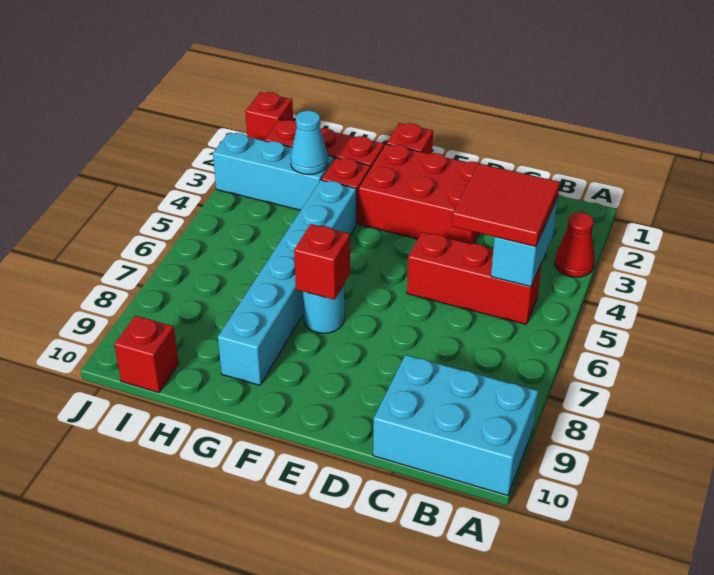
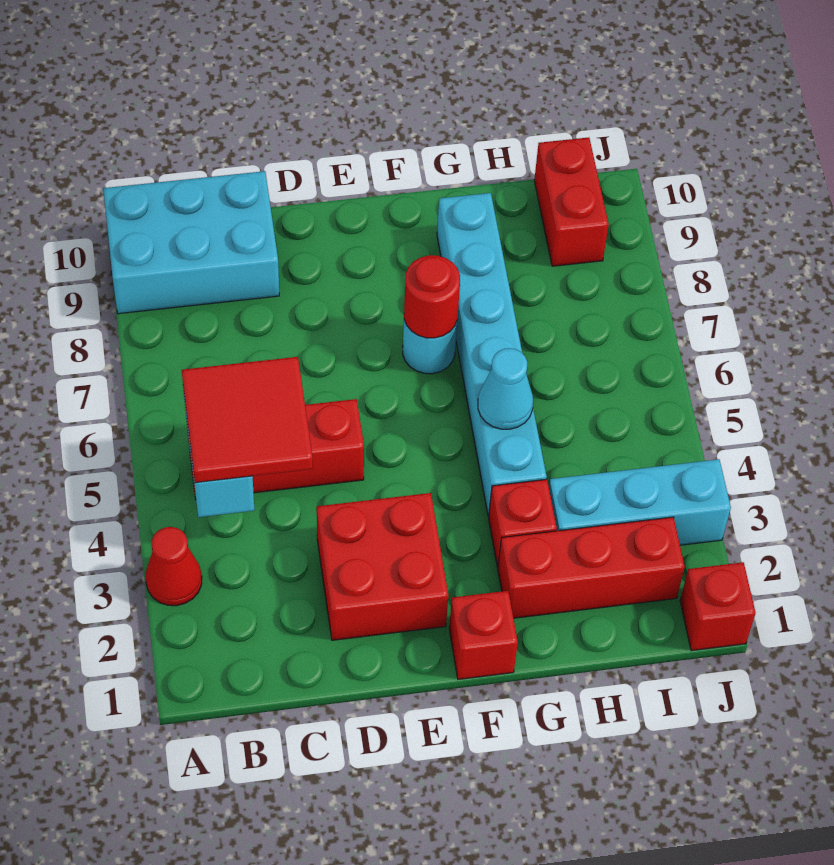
red 2x3 brick [359,144,480,244] -> red 2x2 brick [317,493,448,640]
red 1x1 brick [294,224,350,300] -> red 1x1 round brick [404,255,460,338]
cyan 1x1 cone [290,111,328,175] -> cyan 1x1 cone moved to [478,348,533,429]
red 1x1 brick [114,316,179,393] -> red 1x2 brick [534,137,609,266]

